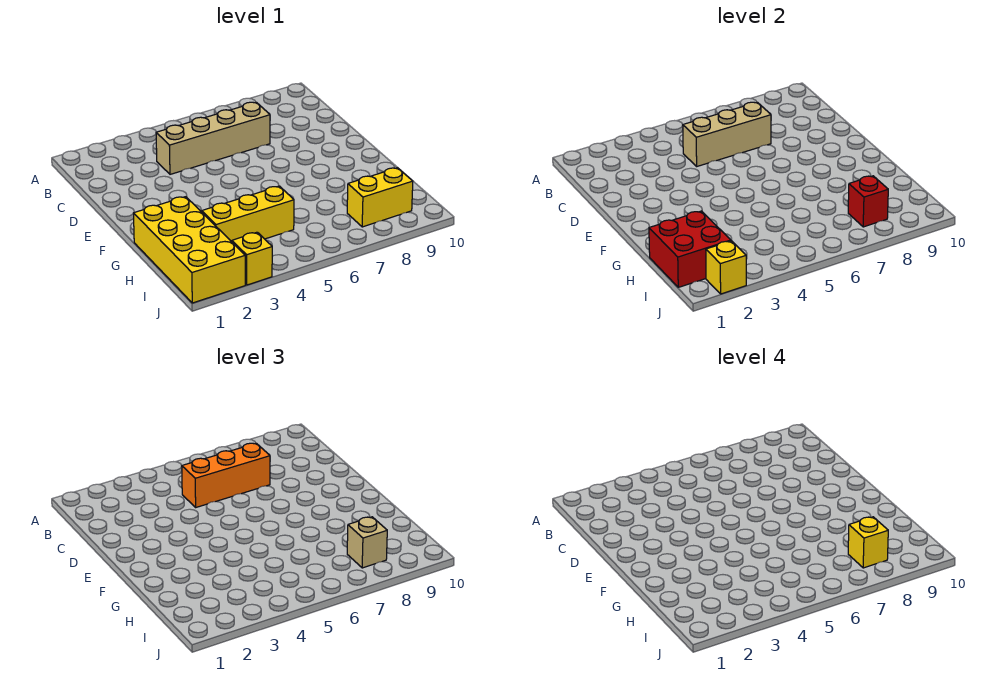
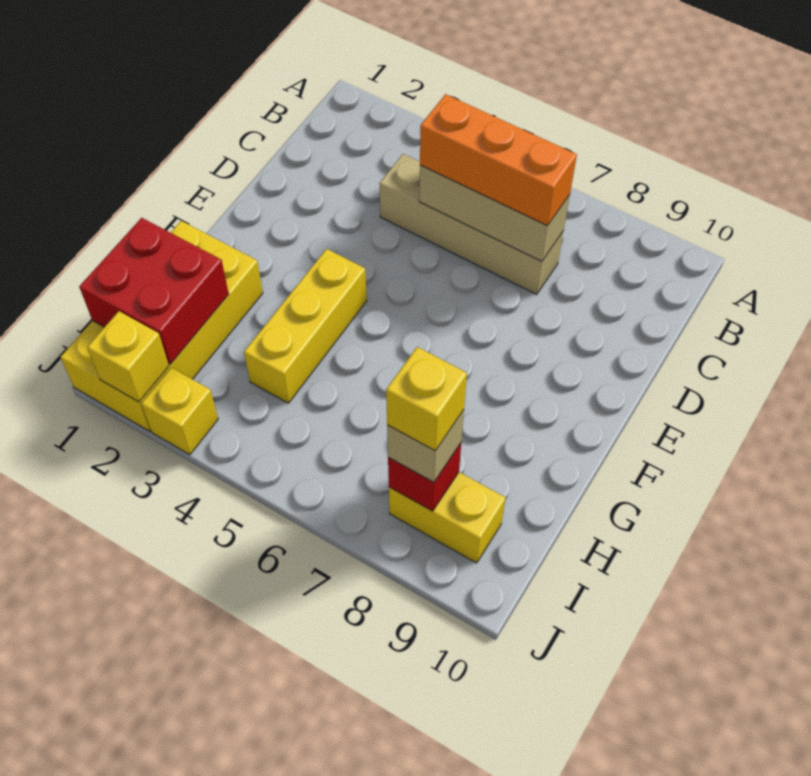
yellow 1x3 brick [202,186,294,242] -> yellow 1x3 brick turned to [244,249,367,403]

